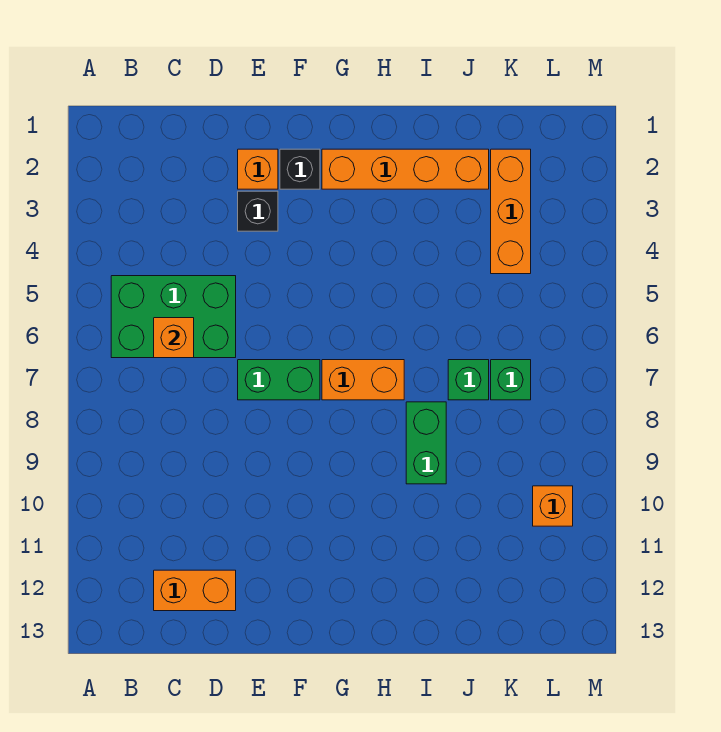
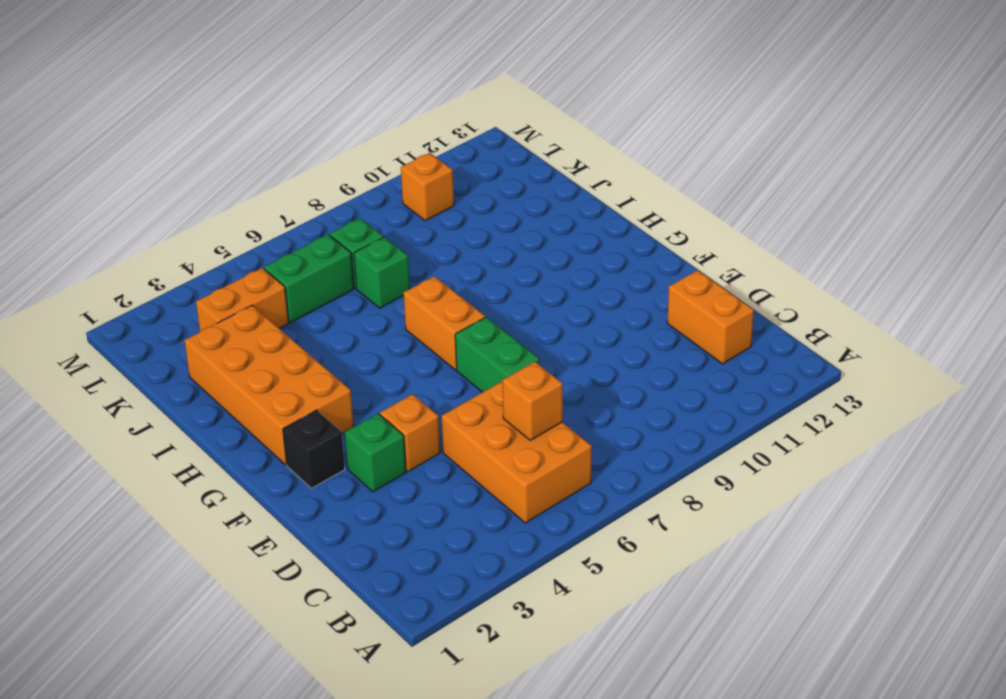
green 2x3 brick [111,276,236,358] -> orange 2x3 brick [442,381,592,523]
orange 1x1 brick [238,149,278,189] -> orange 1x1 brick moved to [380,394,440,472]
black 1x1 brick [238,191,278,231] -> green 1x1 brick [345,414,406,492]
orange 1x4 brick [322,149,489,189] -> orange 2x4 brick [184,305,354,465]
green 1x2 brick [406,402,446,484] -> green 1x2 brick moved to [264,234,354,323]
orange 1x3 brick [491,149,531,274] -> orange 1x2 brick [196,268,289,332]

